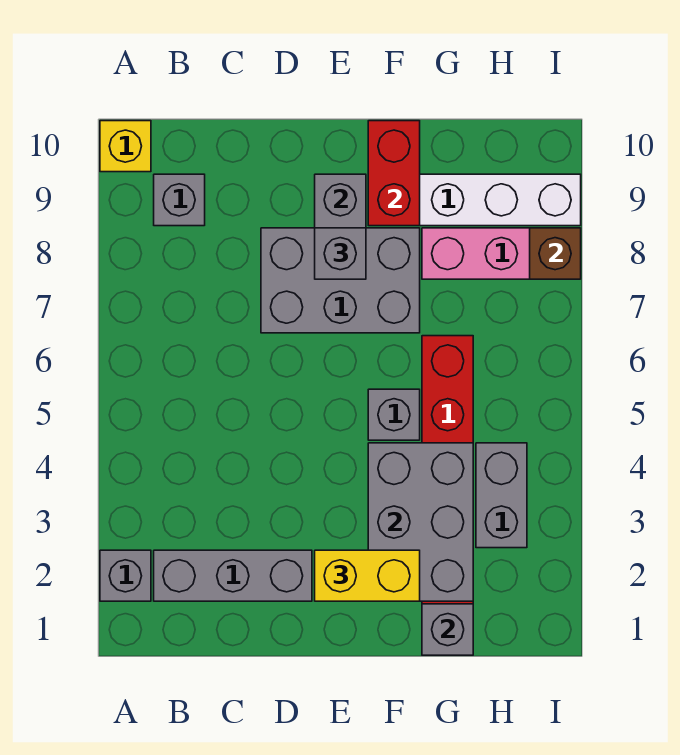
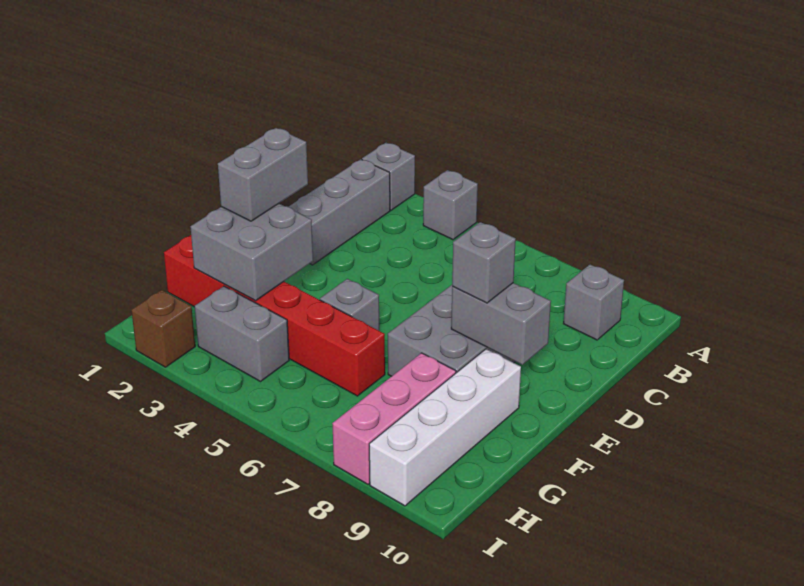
yellow 1x1 brick [100,121,151,172] -> none
yellow 1x2 brick [315,550,420,601] -> grey 1x2 brick [218,128,308,221]
grey 2x3 brick [368,443,473,601] -> grey 2x2 brick [191,204,313,301]
red 1x2 brick [368,121,420,226] -> none
grey 1x1 brick [422,604,473,655] -> grey 1x1 brick moved to [423,170,478,240]
brown 1x1 brick [530,228,581,279] -> brown 1x1 brick moved to [131,290,195,367]

